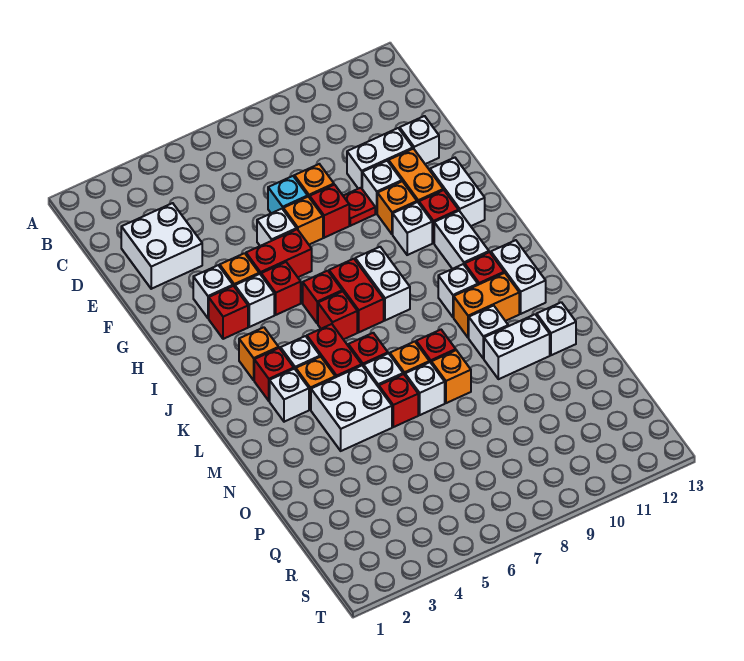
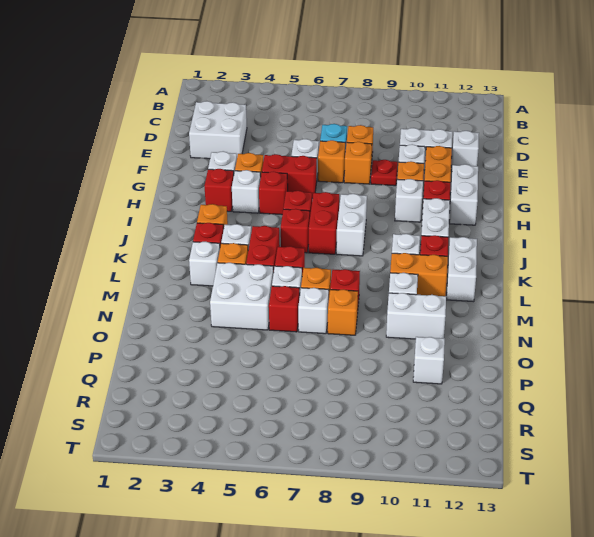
red 1x1 brick [310,185,349,238] -> orange 1x1 brick [344,142,372,184]
white 1x1 brick [537,302,576,355] -> white 1x1 brick moved to [413,337,445,384]

